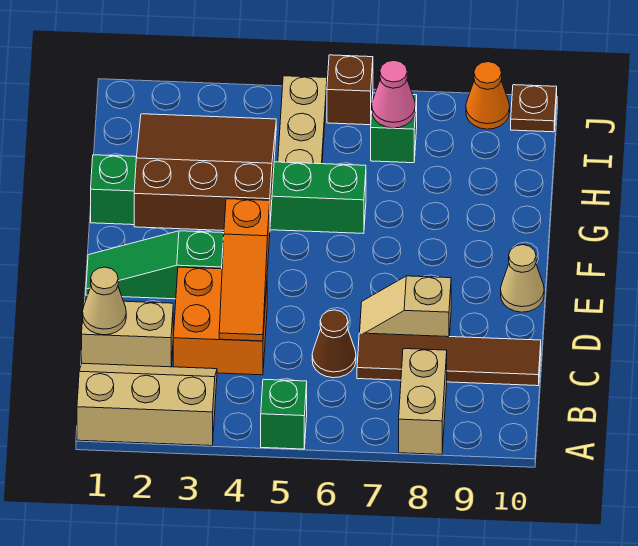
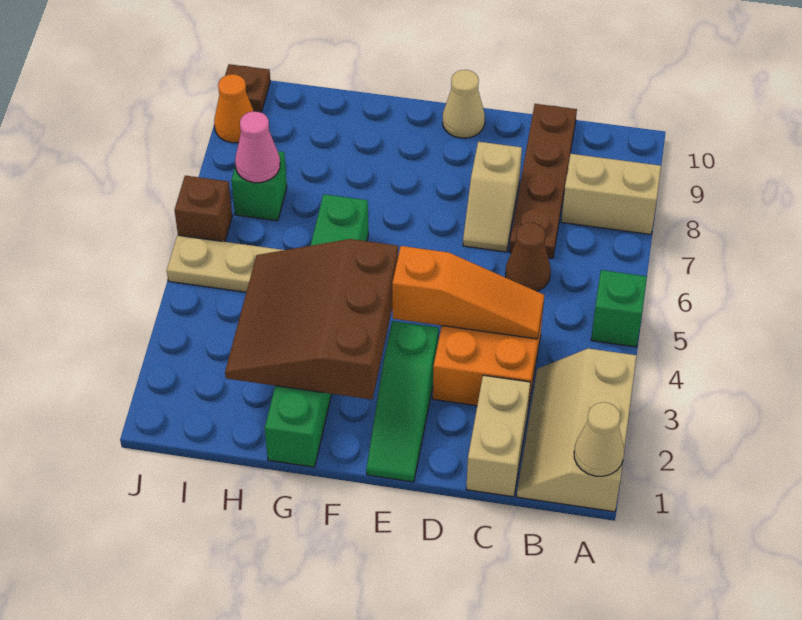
tan 1x1 cone [83,267,126,335] -> tan 1x1 cone moved to [574,402,624,476]
brown 1x4 tile [357,333,541,386] -> brown 1x4 plate [509,104,577,258]

